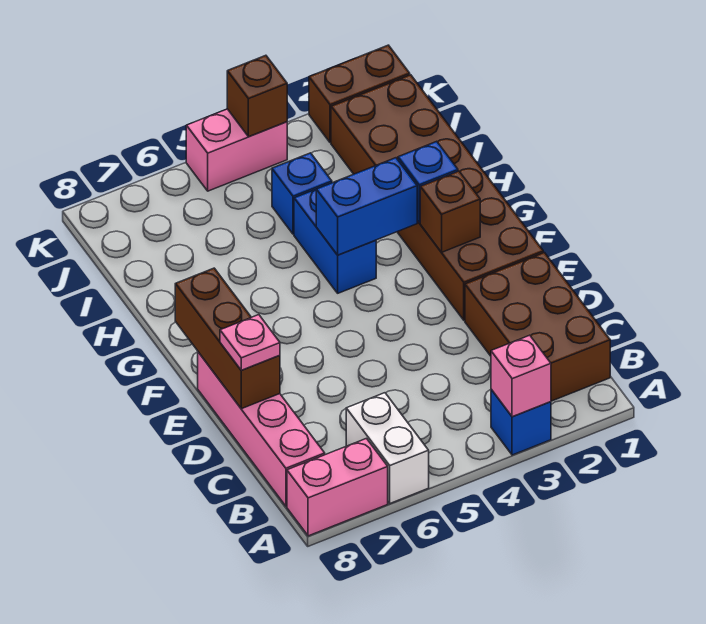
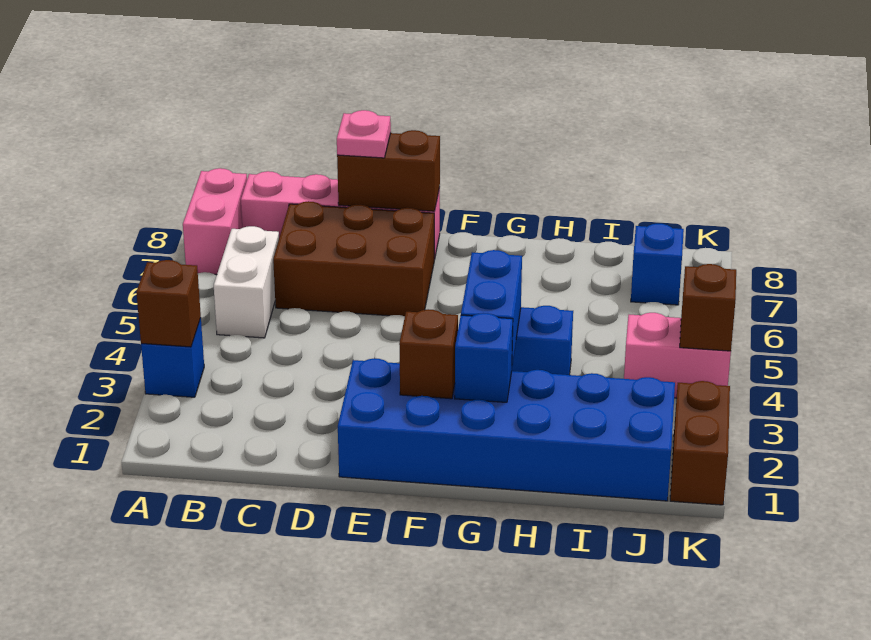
pink 1x1 brick [491,335,551,417] -> brown 1x1 brick [136,260,201,347]
white 1x2 brick [346,393,429,503] -> white 1x2 brick turned to [214,226,279,338]
brown 2x3 brick [465,253,610,401] -> brown 2x3 brick moved to [273,201,434,316]
brown 1x3 brick [175,268,280,409] -> brown 1x2 brick [337,130,440,211]
brown 2x6 brick [331,75,543,320] -> blue 2x6 brick [338,359,675,501]
blue 1x1 brick [272,153,332,234] -> blue 1x1 brick moved to [631,224,684,305]
pink 1x2 brick [186,109,287,191] -> pink 1x2 brick turned to [624,313,731,398]

